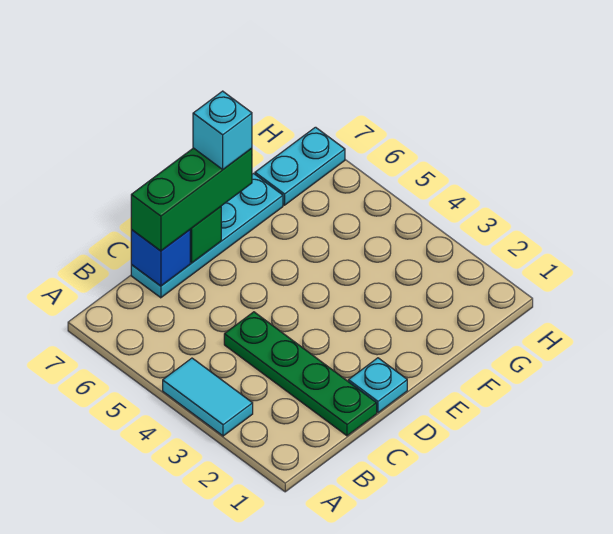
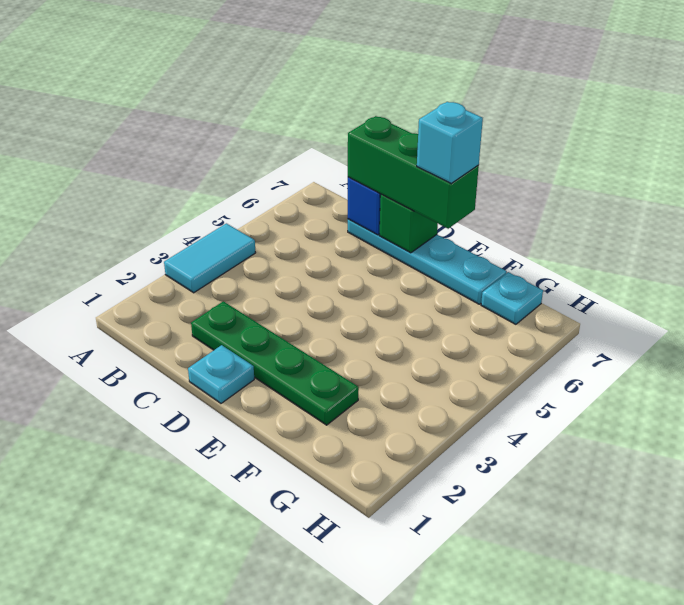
green 1x4 plate [224,312,377,436] -> green 1x4 plate turned to [191,301,359,425]
cyan 1x2 plate [255,127,345,205] -> cyan 1x1 plate [481,272,543,324]

